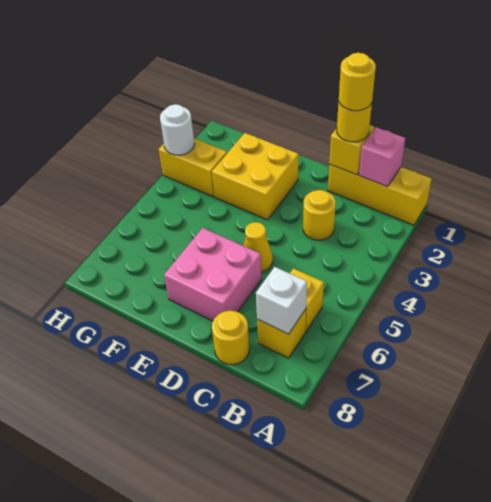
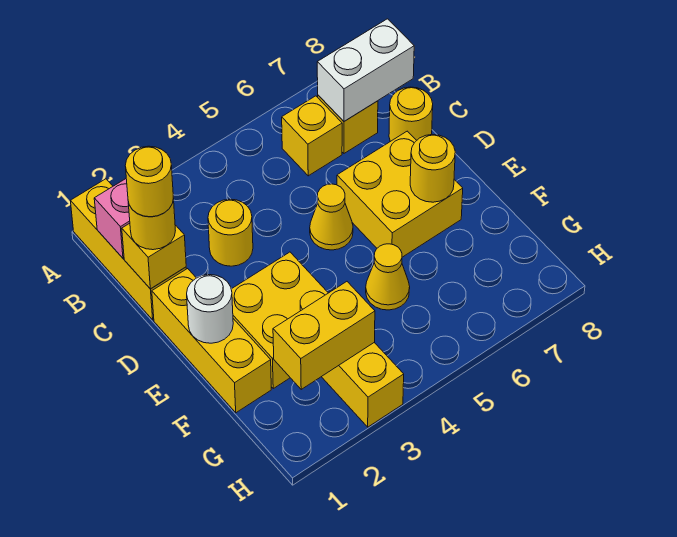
white 1x1 brick [256,267,307,334] -> white 1x2 brick [317,19,414,121]
none -> yellow 1x3 brick [152,269,271,413]
pink 2x2 brick [164,228,262,321] -> yellow 2x2 brick [337,131,463,257]
none -> yellow 1x1 round brick [410,134,455,202]
none -> yellow 1x1 cone [366,244,410,310]
none -> yellow 1x2 brick [273,282,375,389]
white 1x1 round brick [160,104,194,155] -> white 1x1 round brick moved to [187,275,233,343]

